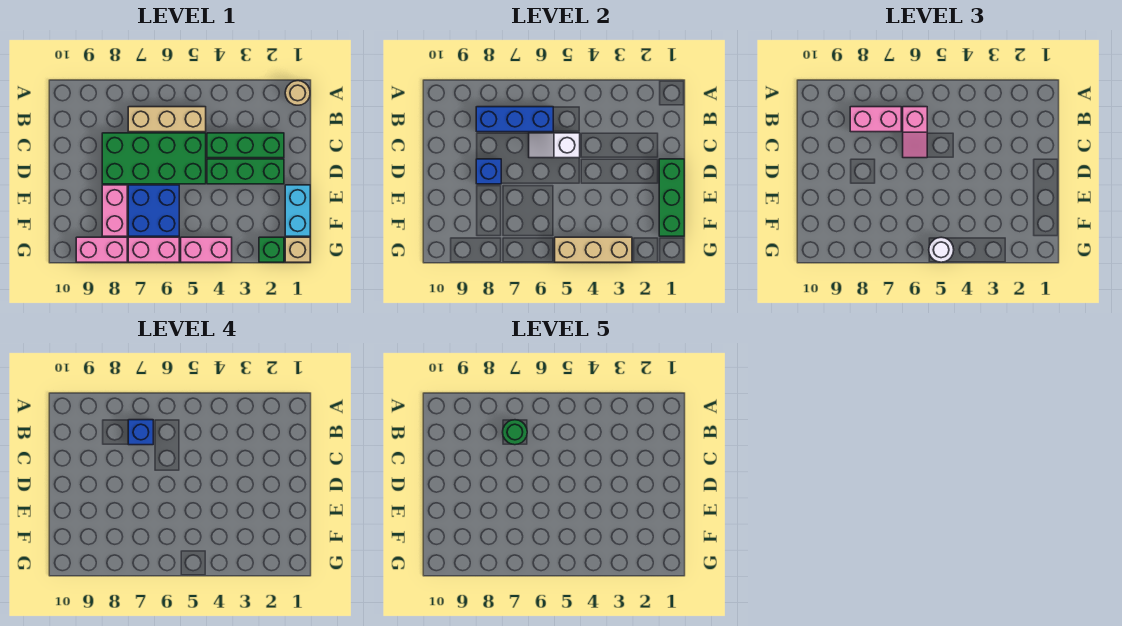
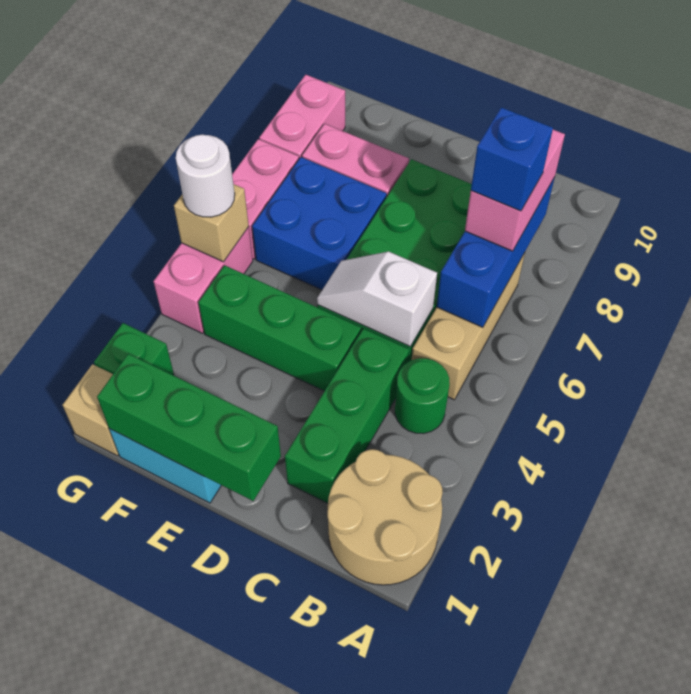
tan 1x1 round brick [285,81,310,105] -> tan 2x2 round brick [328,449,443,585]
pink 1x2 slope [903,107,927,158] -> none
green 1x1 round brick [503,420,527,445] -> green 1x1 round brick moved to [395,358,450,434]
white 1x2 slope [529,133,580,158] -> white 1x2 slope turned to [317,252,437,346]
green 1x3 brick [207,159,284,184] -> green 1x3 brick turned to [198,265,361,391]
blue 1x1 brick [476,159,501,184] -> none
tan 1x3 brick [555,237,632,262] -> tan 1x1 brick [174,184,249,262]

